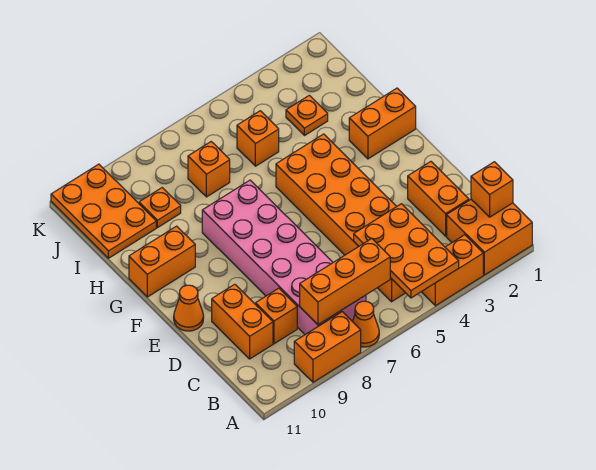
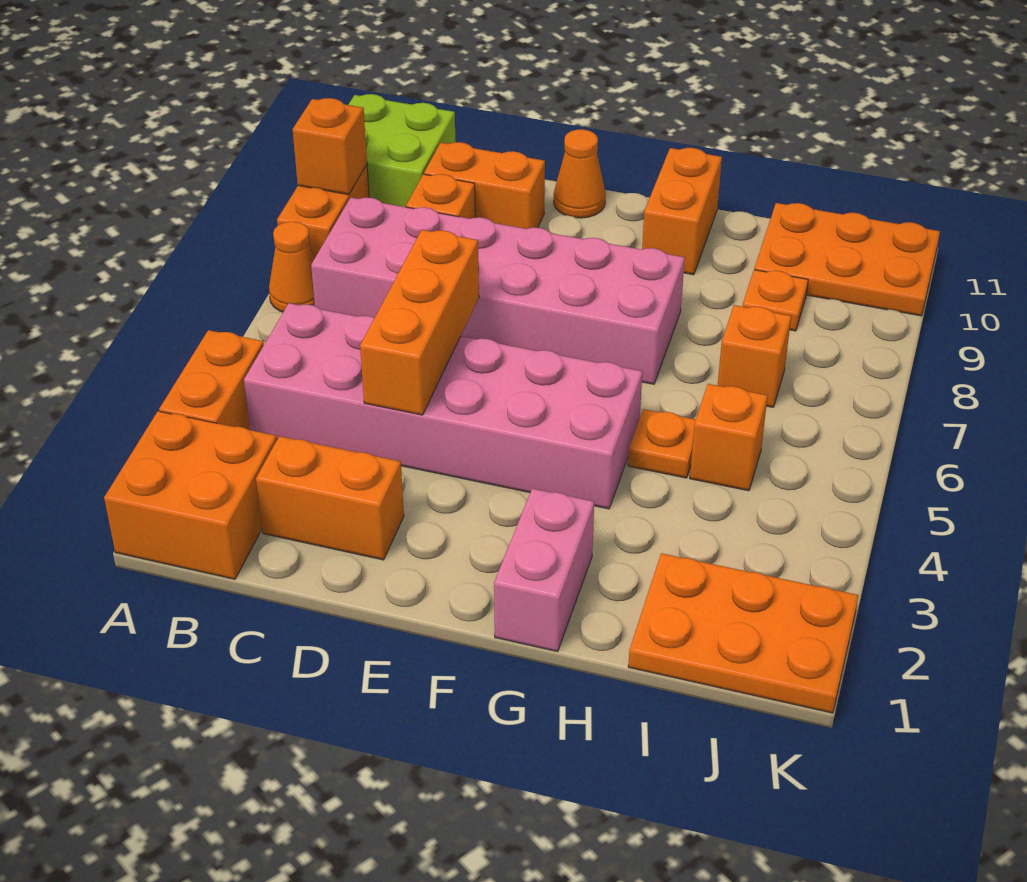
orange 2x3 plate [354,204,459,298] -> orange 2x3 plate moved to [628,553,858,713]
none -> lime 2x2 brick [348,94,456,207]
orange 1x1 brick [471,162,513,217] -> orange 1x1 brick moved to [293,98,367,195]
orange 2x6 brick [276,134,405,302] -> pink 2x6 brick [244,303,643,509]
orange 1x3 brick [300,238,390,325] -> orange 1x3 brick moved to [360,230,479,415]
orange 1x2 brick [349,88,416,159] -> pink 1x2 brick [494,489,594,652]
orange 1x1 plate [286,95,328,136] -> orange 1x1 plate moved to [628,409,696,478]

